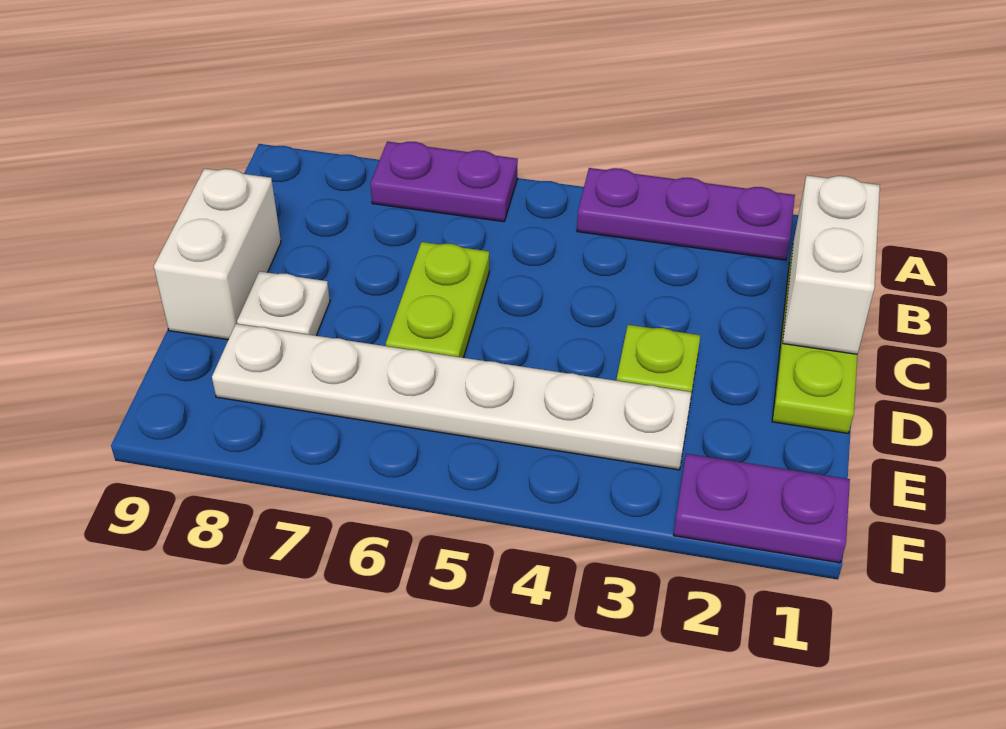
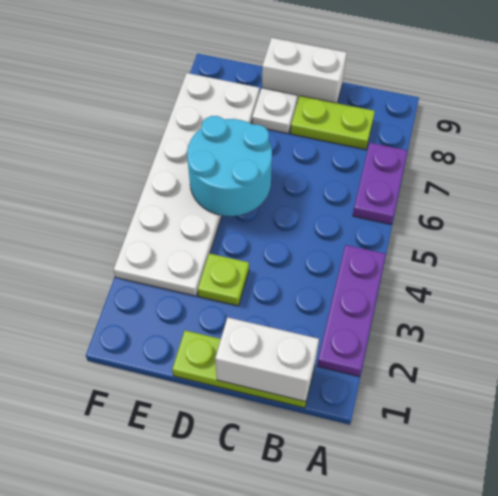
lime 1x2 plate [386,242,489,358] -> lime 1x2 plate moved to [290,96,375,150]
none -> cyan 2x2 round brick [187,116,272,216]
white 1x6 plate [212,324,692,470] -> white 2x6 plate [113,73,260,296]
purple 1x2 plate [674,454,850,563] -> none

